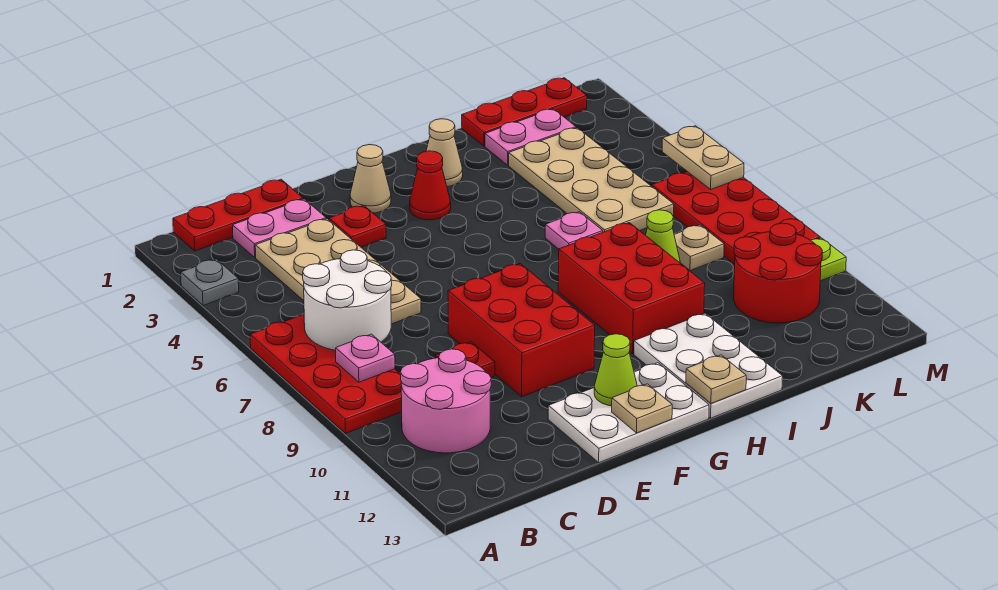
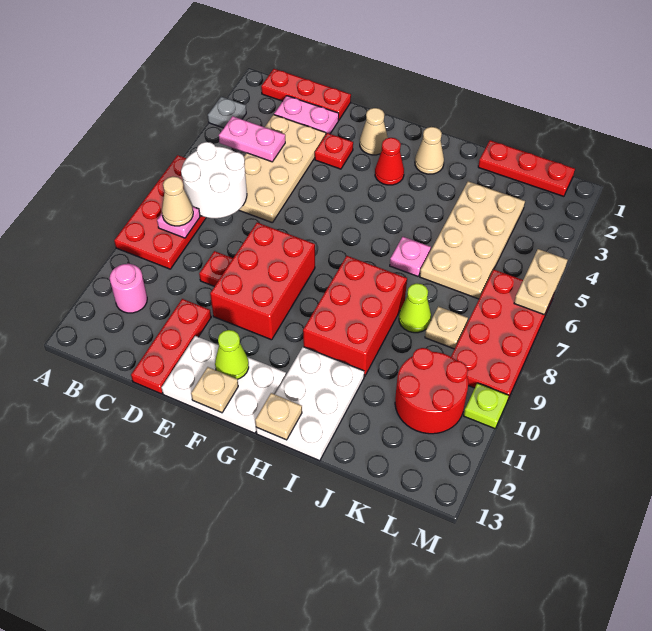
none -> tan 1x1 cone [162,177,193,226]
pink 2x2 round brick [401,349,491,453] -> pink 1x1 round brick [110,264,147,313]
none -> red 1x3 plate [131,299,211,394]
pink 1x2 plate [485,109,576,165] -> pink 1x2 plate moved to [219,116,285,162]

